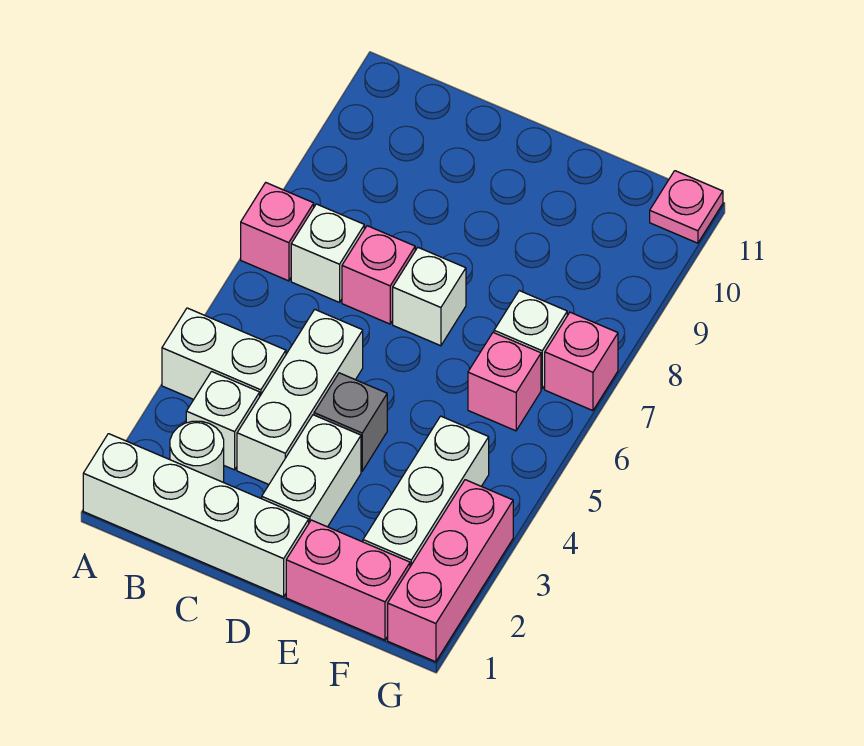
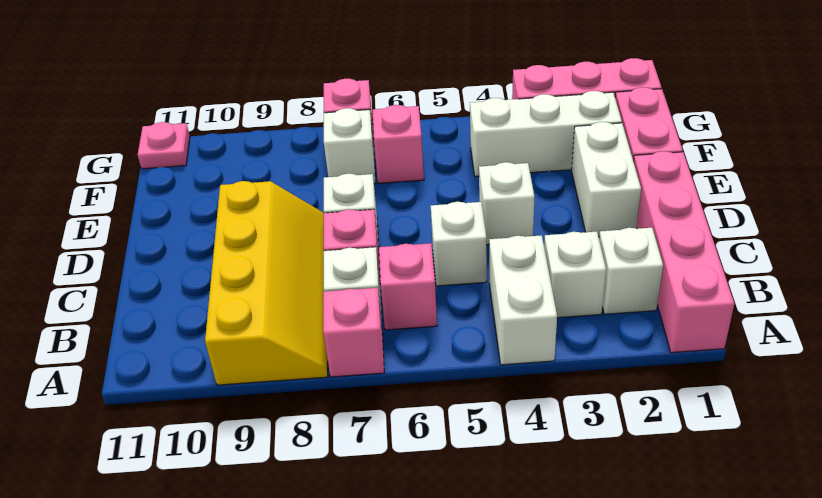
white 1x4 brick [83,434,309,597] -> pink 1x4 brick [633,151,734,353]
none -> yellow 2x4 slope [205,181,328,385]
white 1x1 round brick [170,421,224,482] -> white 1x1 brick [599,228,663,314]
none -> pink 1x1 brick [379,243,437,330]
white 1x3 brick [237,309,363,484] -> white 1x1 brick [431,202,487,286]
white 1x2 brick [262,415,361,527] -> white 1x2 brick turned to [572,122,641,237]
grey 1x1 brick [314,373,387,471] -> white 1x1 brick [479,162,535,245]

